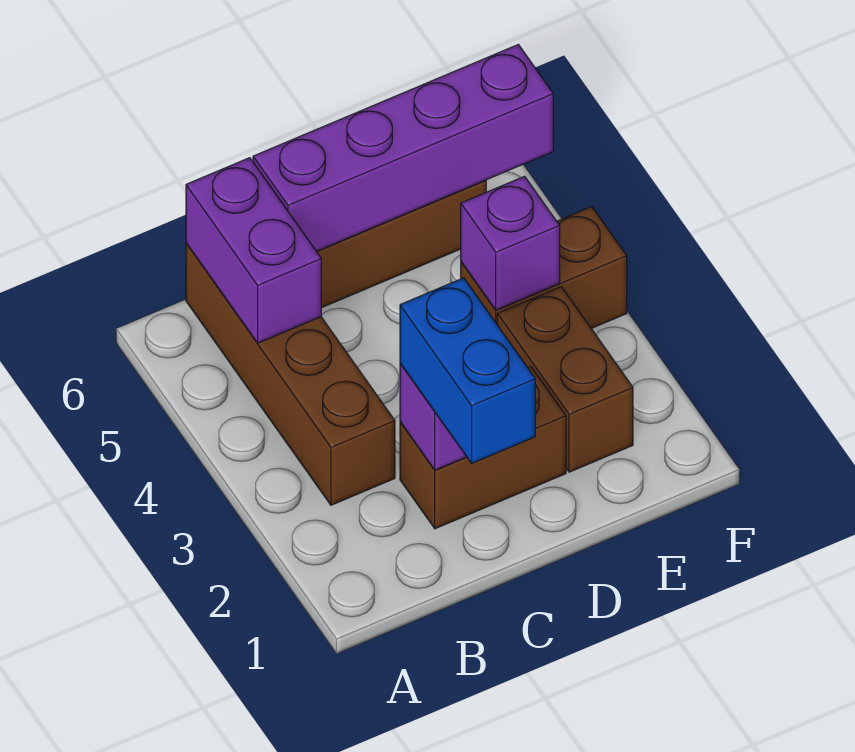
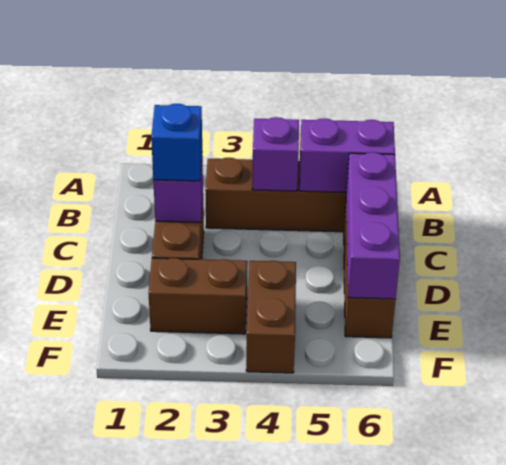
blue 1x2 brick [400,278,535,463] -> blue 1x1 brick [151,104,202,181]
purple 1x4 brick [253,45,553,251] -> purple 1x3 brick [346,152,400,299]
purple 1x1 brick [461,176,560,310] -> purple 1x1 brick moved to [252,117,299,191]

